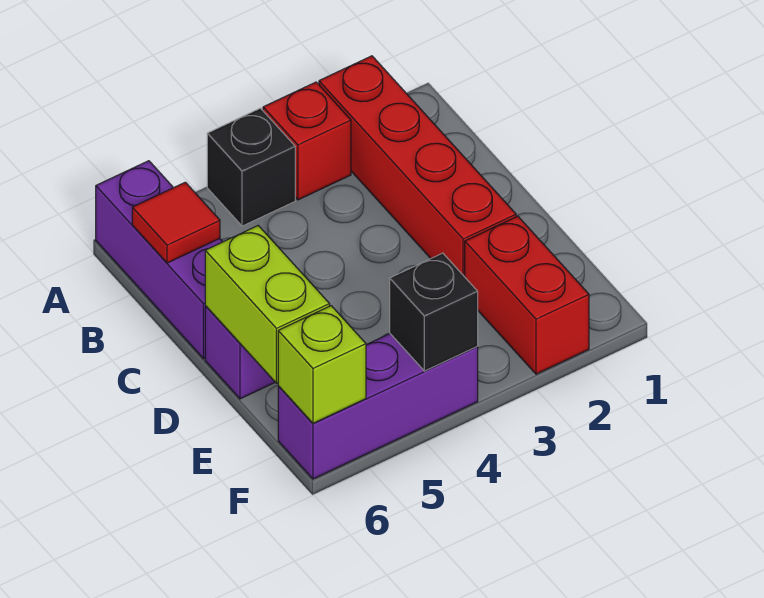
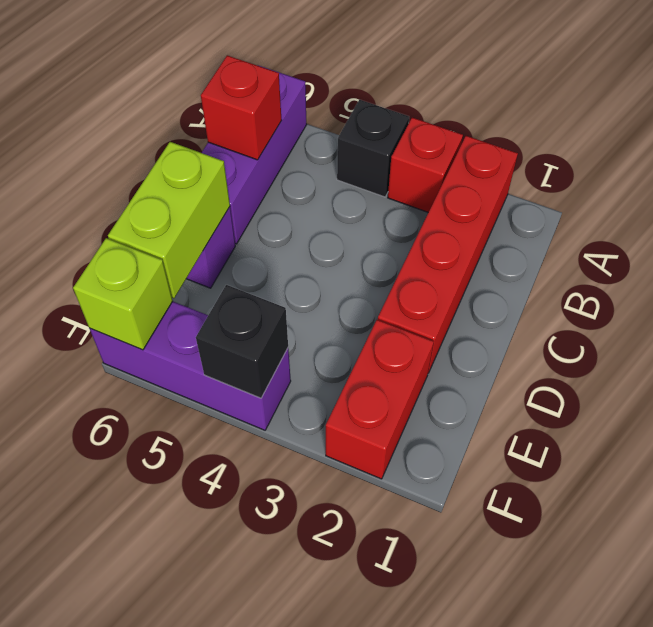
red 1x1 tile [132,182,220,263] -> red 1x1 brick [201,55,282,160]

